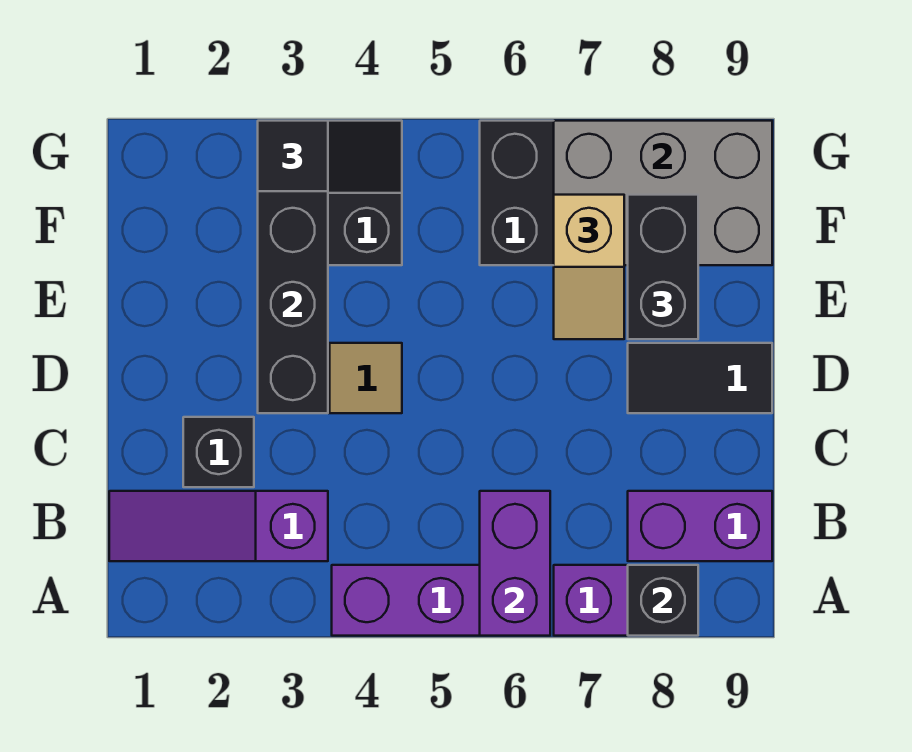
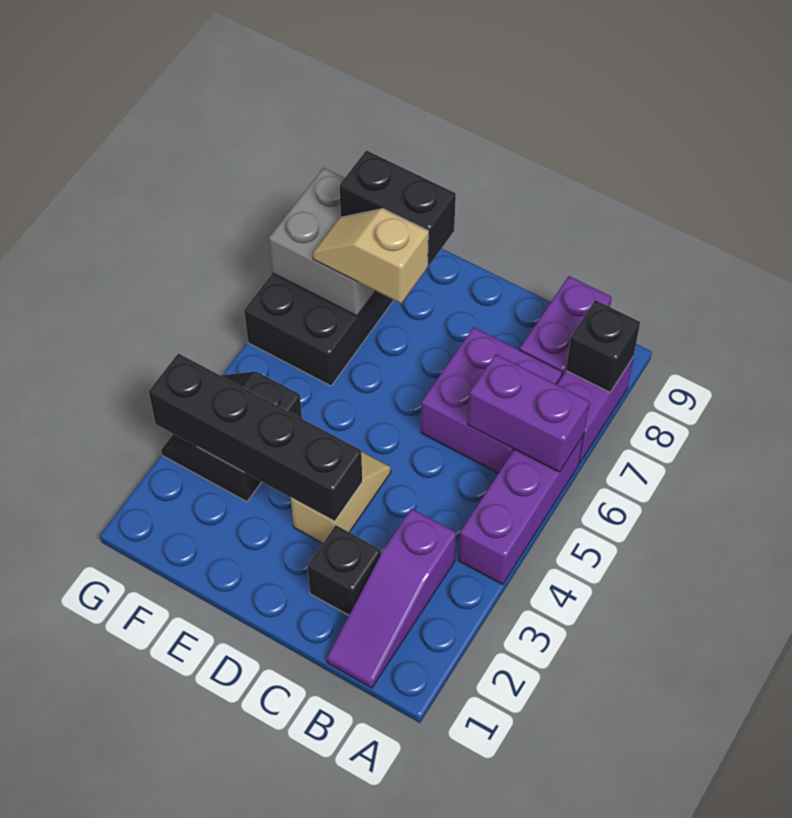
none -> purple 2x2 brick [421,327,562,473]
black 1x2 tile [628,343,772,413] -> none
tan 1x2 slope [554,195,624,339] -> tan 1x2 slope turned to [313,209,428,303]
grey 2x3 brick [554,121,772,265] -> grey 2x2 brick [269,168,375,316]
black 1x1 tile [258,121,328,191] -> none

